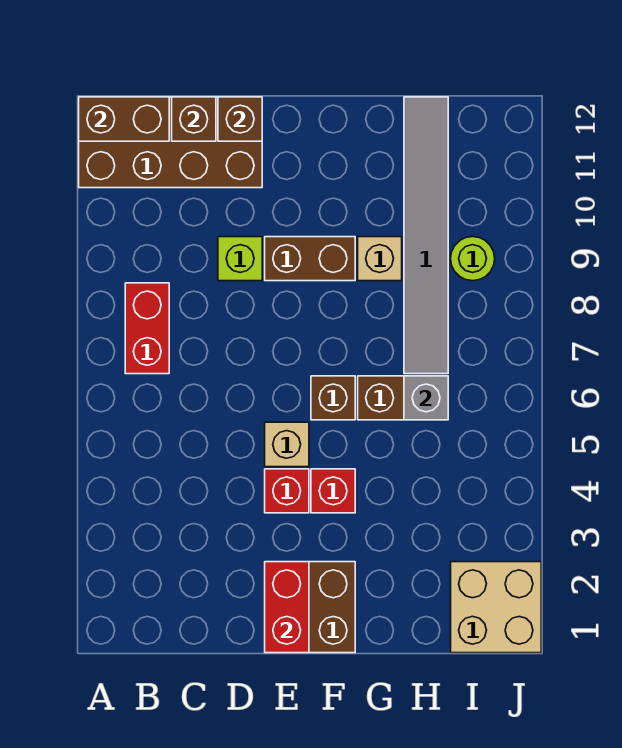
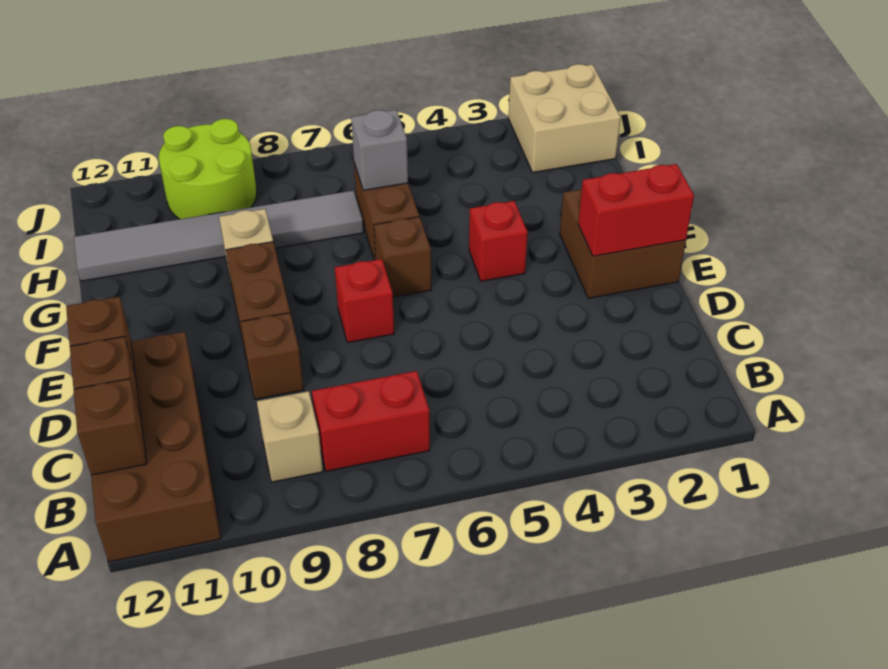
brown 1x2 brick [79,97,169,141] -> brown 1x1 brick [74,379,147,475]
lime 1x1 brick [218,237,262,281] -> brown 1x1 brick [241,313,304,399]
red 1x1 brick [265,469,309,513] -> red 1x1 brick moved to [335,259,394,343]
tan 1x1 brick [265,422,309,467] -> tan 1x1 brick moved to [257,391,323,482]
lime 1x1 round brick [451,237,495,281] -> lime 2x2 round brick [159,119,257,219]

